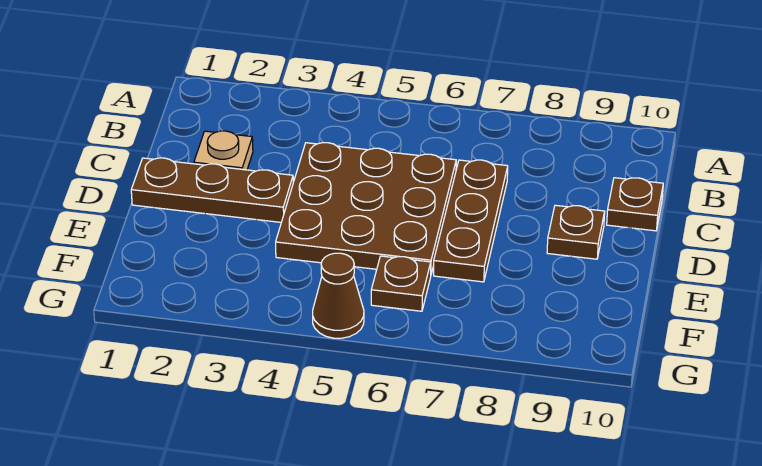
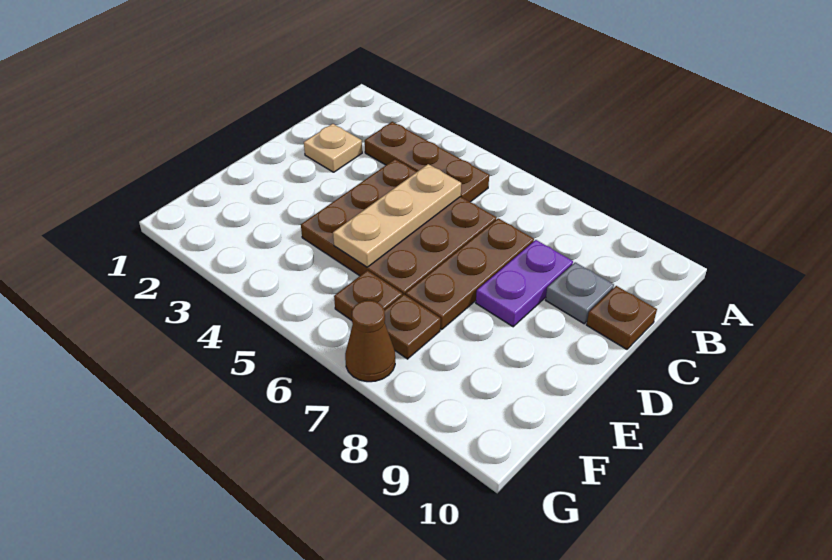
none -> tan 1x3 plate [333,164,461,267]
none -> purple 1x2 plate [476,240,573,327]
none -> grey 1x1 plate [546,262,614,324]
brown 1x3 plate [131,158,293,222] -> brown 1x3 plate moved to [365,122,489,202]
brown 1x1 plate [547,205,605,259] -> brown 1x1 plate moved to [385,295,440,359]
brown 1x1 cone [313,253,364,338] -> brown 1x1 cone moved to [345,301,395,382]

